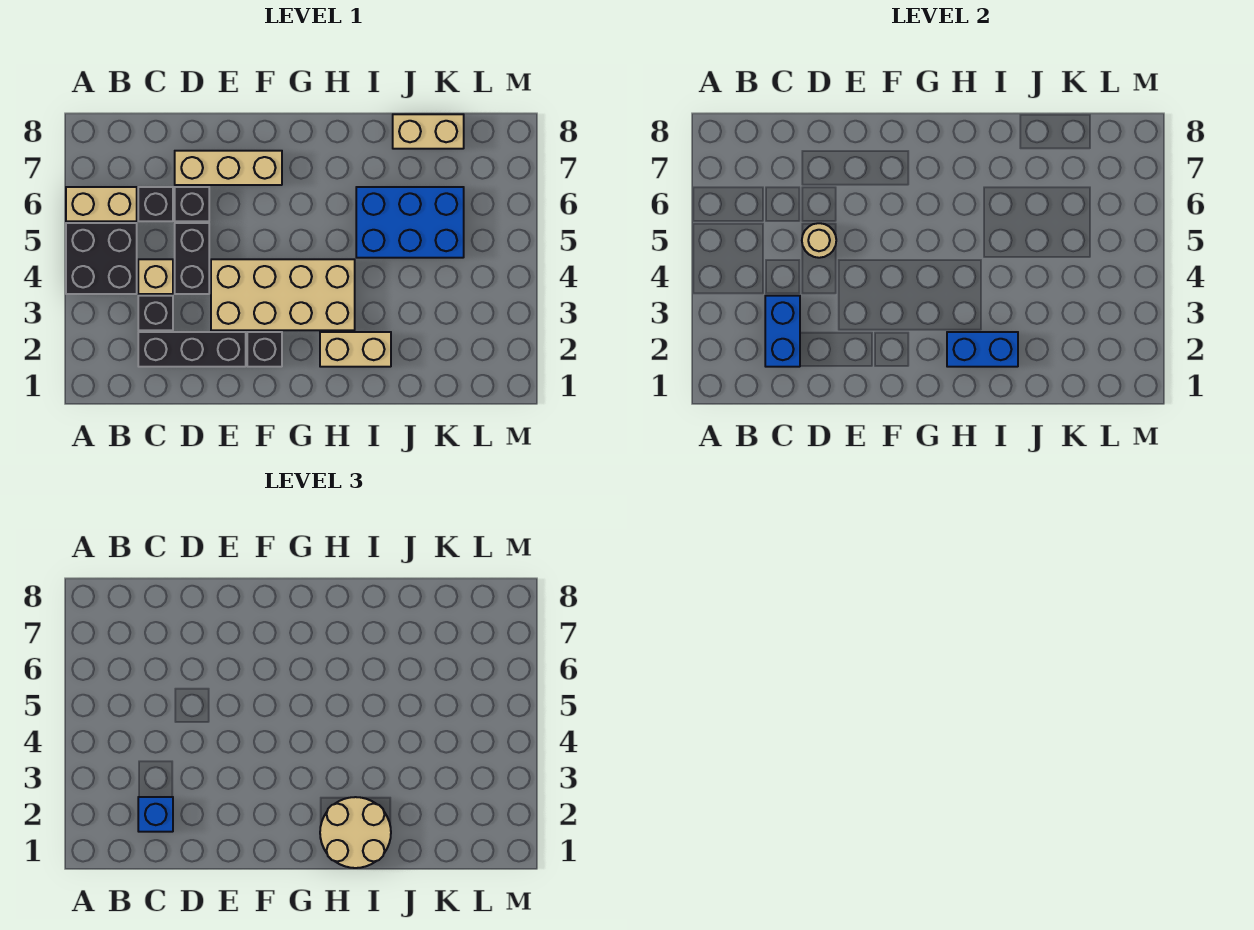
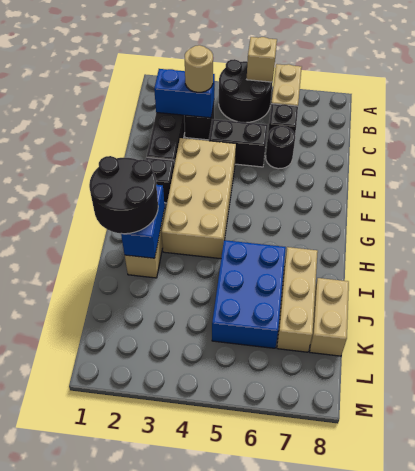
black 2x2 brick [66,223,137,294] -> black 2x2 round brick [219,59,272,122]
blue 1x1 brick [138,797,173,832] -> none
tan 1x1 brick [138,259,173,294] -> tan 1x1 brick moved to [247,37,277,82]
tan 1x1 round brick [802,223,836,258] -> tan 1x1 round brick moved to [185,45,213,92]
black 1x1 brick [175,187,209,221] -> black 1x1 round brick [266,126,295,169]
tan 1x3 brick [175,151,282,185] -> tan 1x3 brick moved to [277,247,318,352]
tan 2x2 round brick [320,797,391,868] -> black 2x2 round brick [89,156,158,234]

